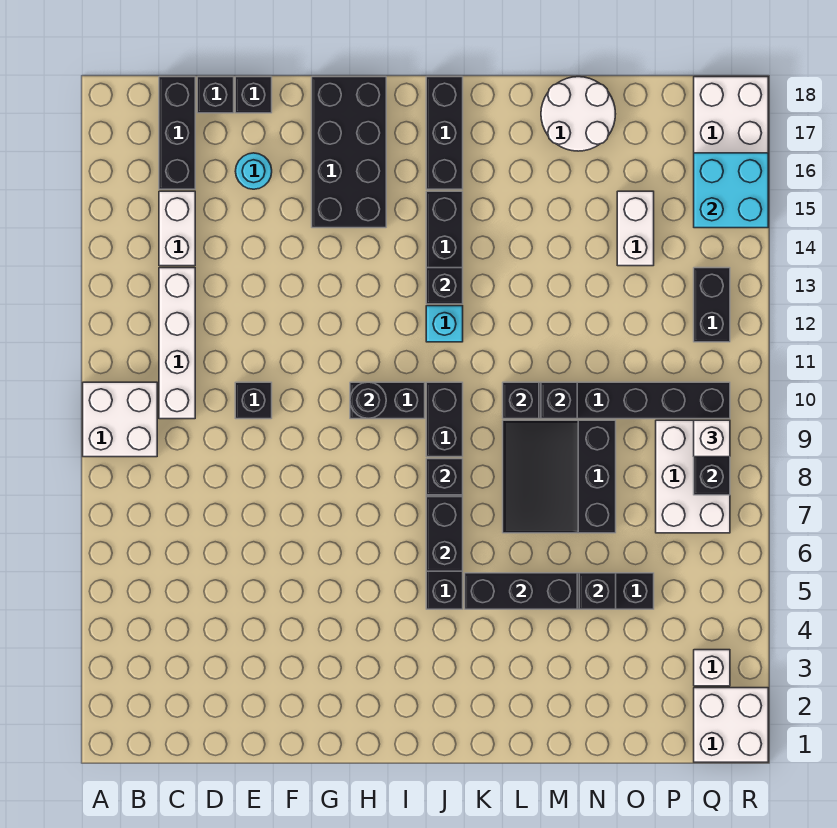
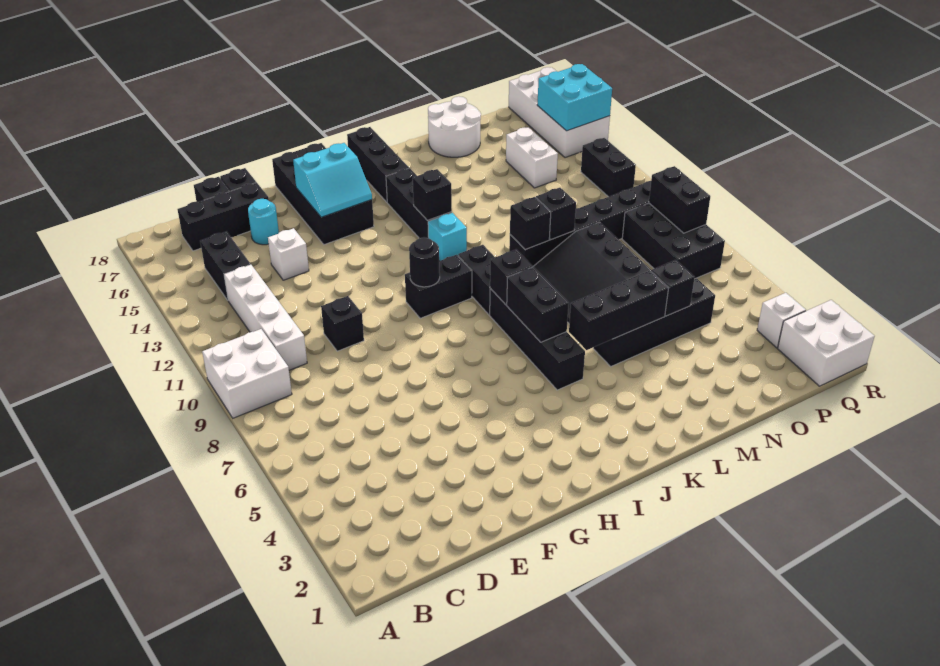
white 1x2 brick [159,191,195,266] -> black 1x2 brick [200,232,251,300]
black 1x3 brick [159,77,195,189] -> black 1x3 brick turned to [178,182,269,251]
none -> cyan 2x2 slope [293,143,372,217]
white 2x3 brick [656,420,730,533] -> black 2x3 brick [622,203,725,279]
white 1x1 brick [694,420,730,457] -> white 1x1 brick moved to [268,228,309,280]

